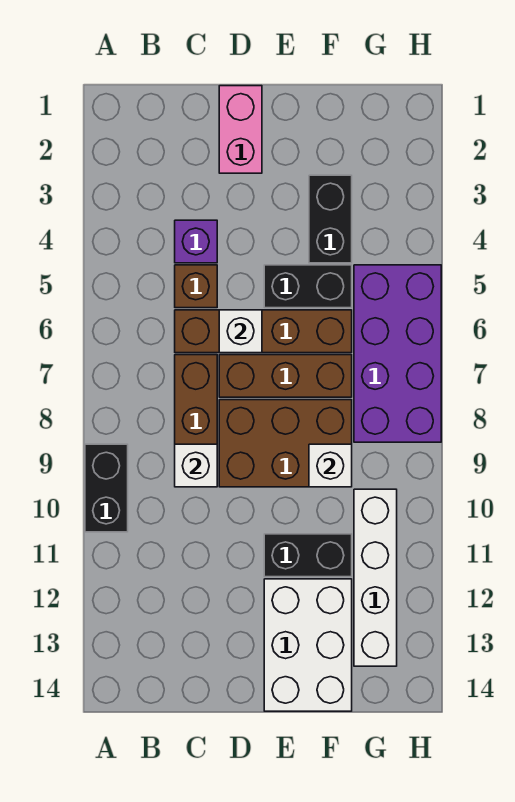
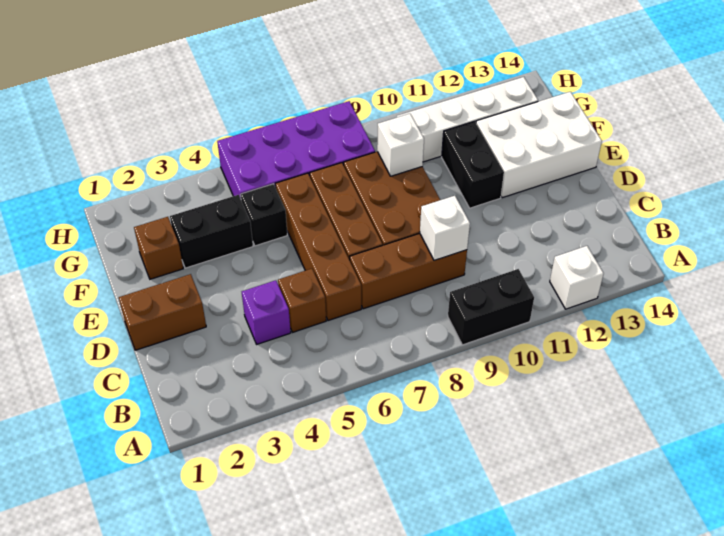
pink 1x2 brick [219,86,262,173] -> brown 1x2 brick [119,274,206,350]
white 1x1 brick [219,310,262,353] -> white 1x1 brick moved to [550,246,604,309]
black 1x2 brick [264,265,352,308] -> black 1x1 brick [241,184,287,246]
none -> brown 1x1 brick [134,217,183,279]

